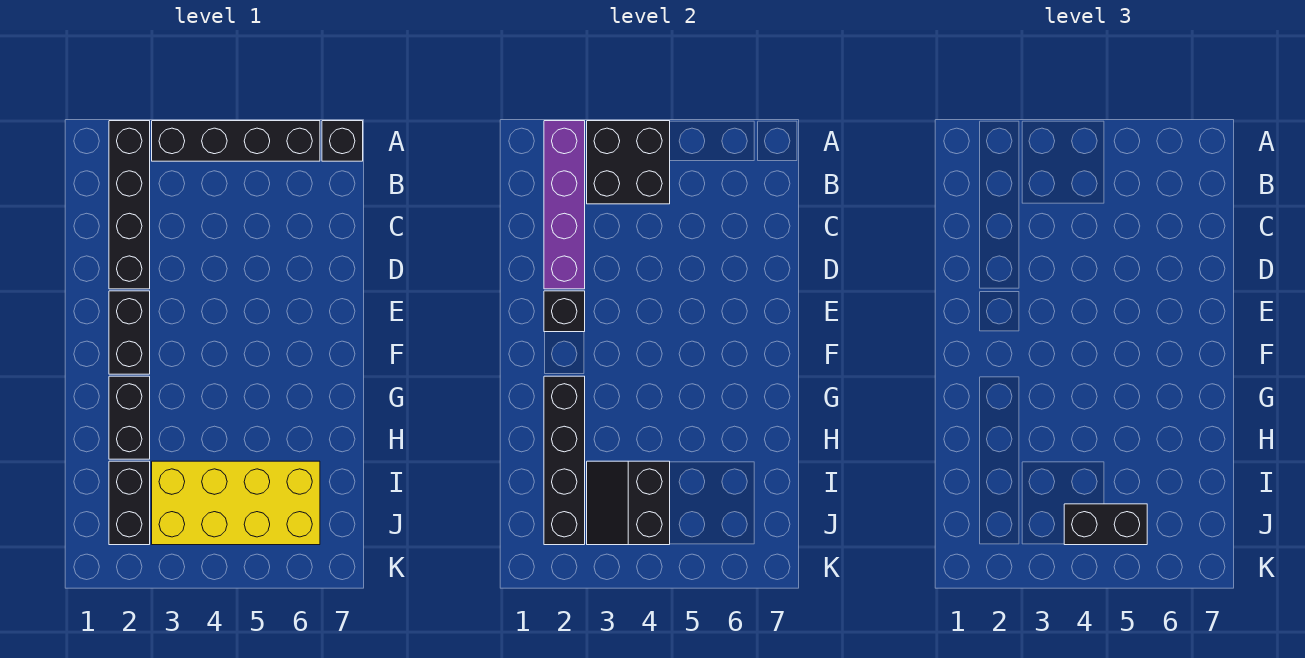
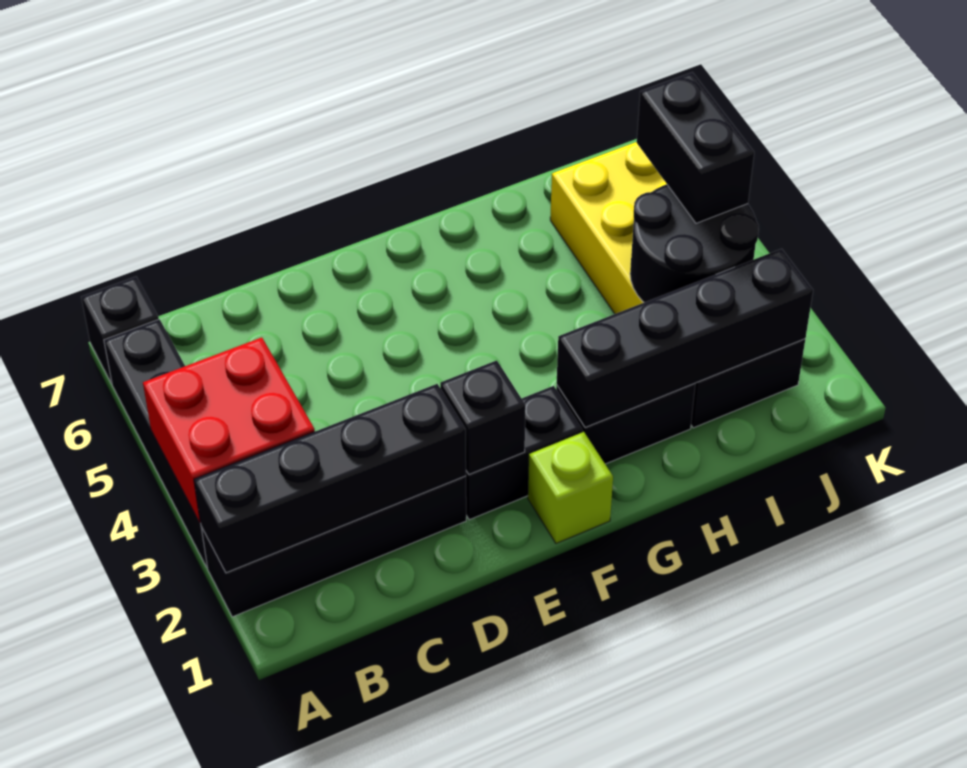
purple 1x4 brick [544,121,585,289] -> black 1x4 brick [194,384,466,573]
black 2x2 brick [587,121,670,204] -> red 2x2 brick [143,337,315,523]
none -> lime 1x1 brick [528,432,613,543]
black 2x2 slope [587,461,670,545] -> black 2x2 round brick [630,184,759,302]

